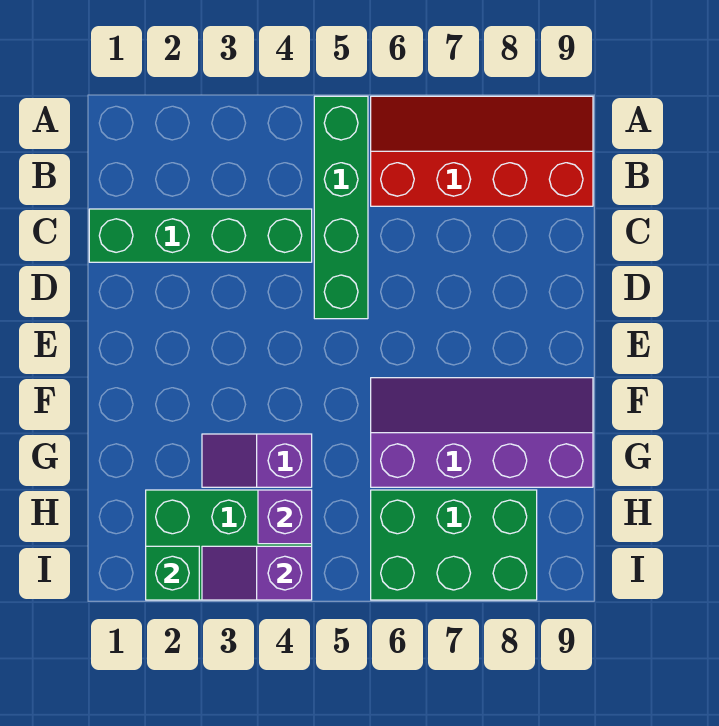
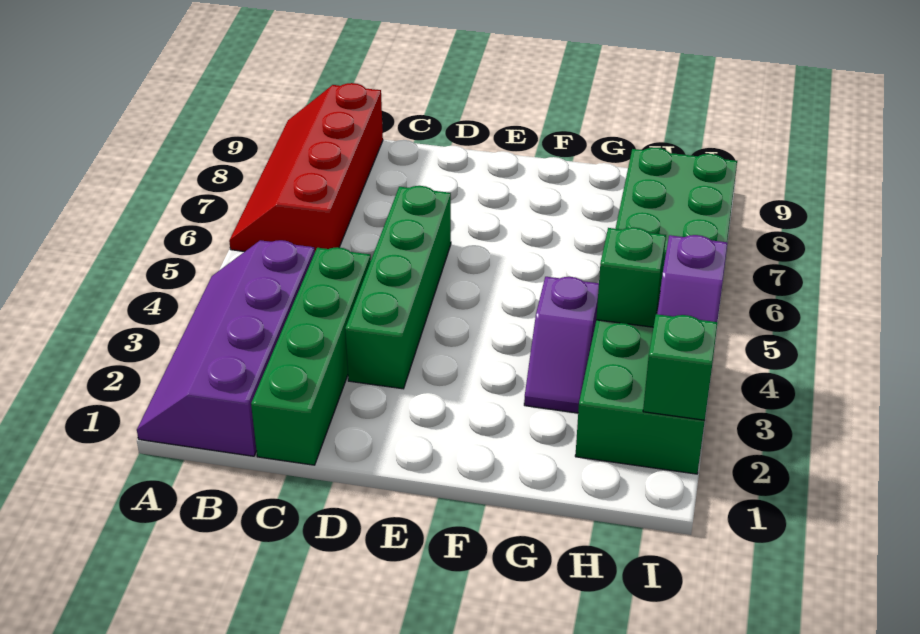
green 1x4 brick [314,96,368,319] -> green 1x4 brick turned to [345,186,451,389]
purple 2x4 slope [371,378,593,487] -> purple 2x4 slope moved to [137,240,315,456]
purple 1x1 brick [258,490,312,544] -> green 1x1 brick [596,227,666,327]

